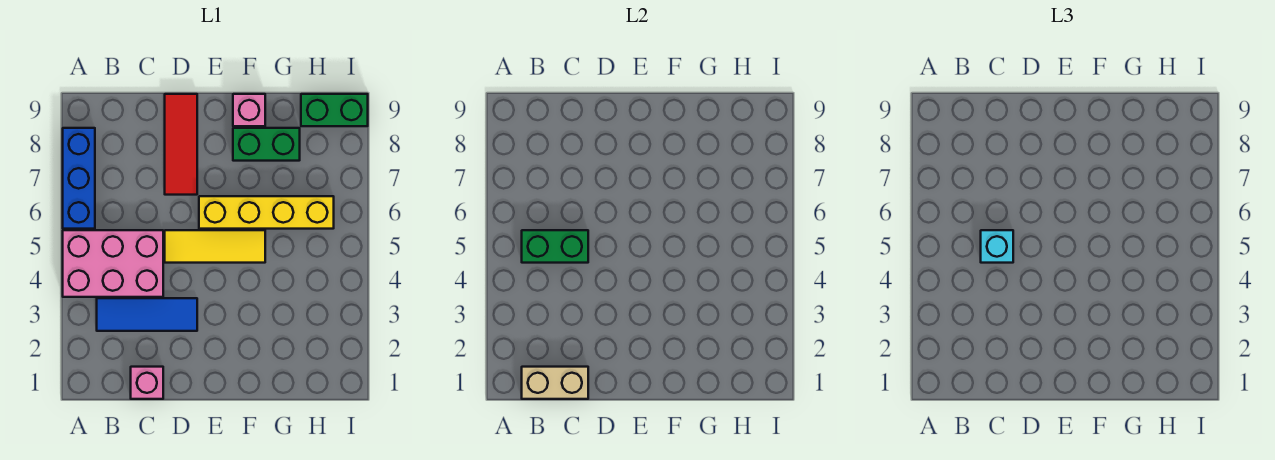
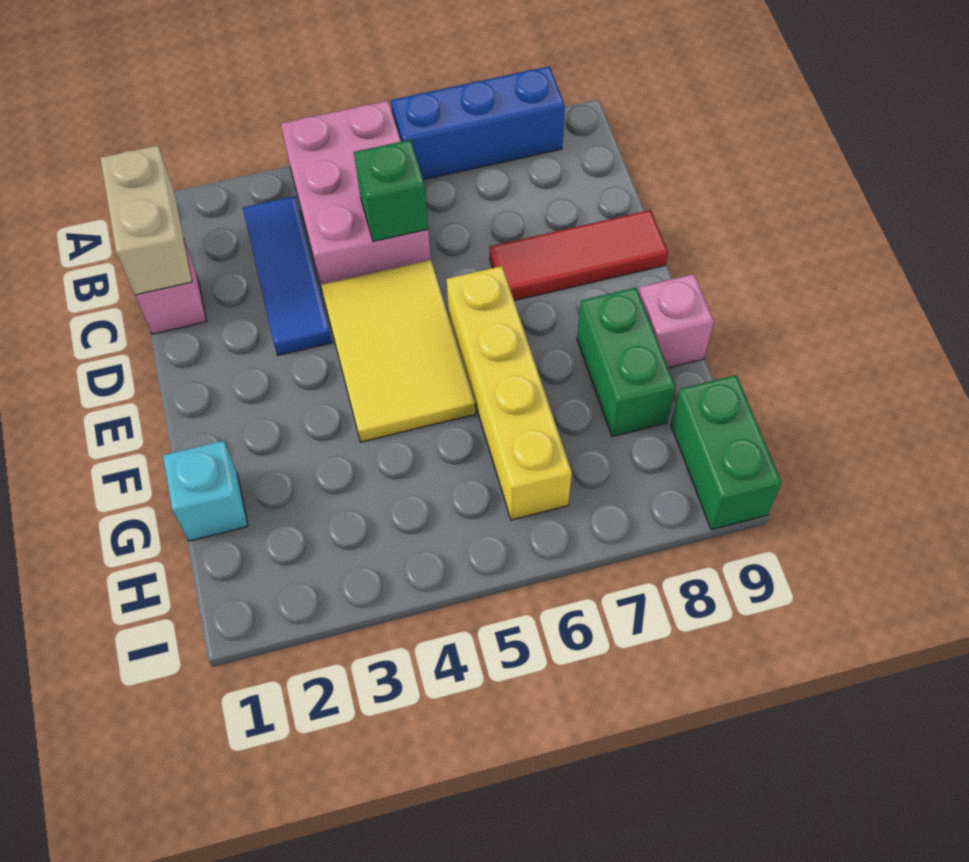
green 1x2 brick [522,230,588,263] -> green 1x1 brick [354,140,428,241]
cyan 1x1 brick [981,230,1013,263] -> cyan 1x1 brick moved to [163,441,248,541]
yellow 1x3 tile [165,230,265,263] -> yellow 2x3 tile [321,260,475,442]

